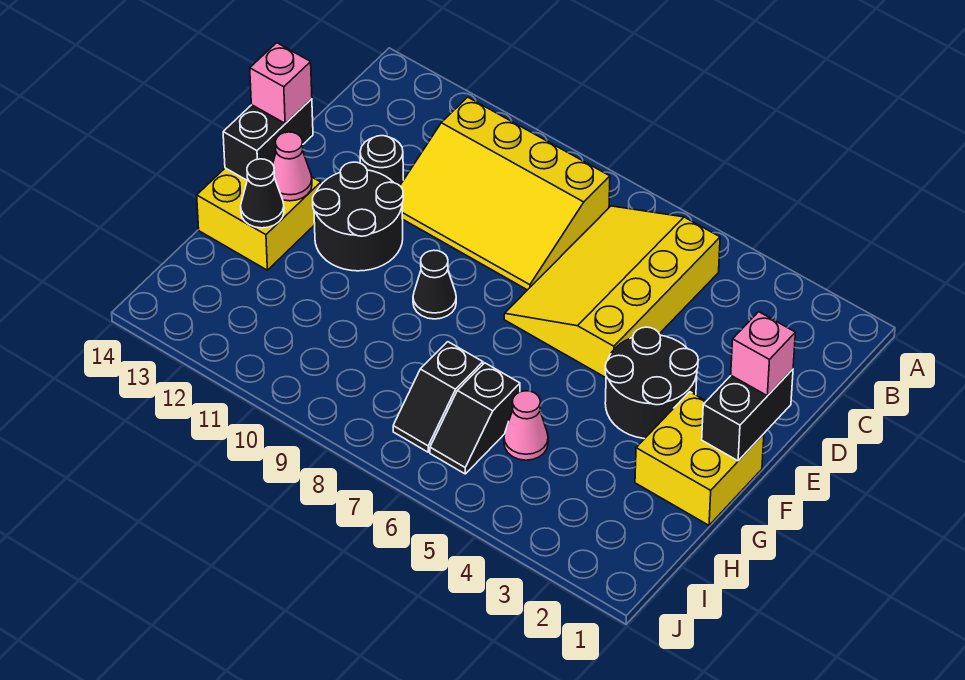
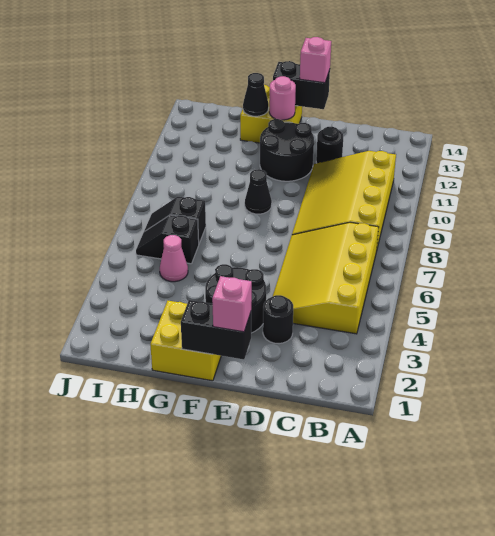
yellow 3x4 slope [504,206,720,378] -> yellow 3x4 slope turned to [273,222,379,334]
none -> black 1x1 round brick [263,295,293,344]
pink 1x1 cone [273,132,312,201] -> pink 1x1 round brick [269,76,296,120]

